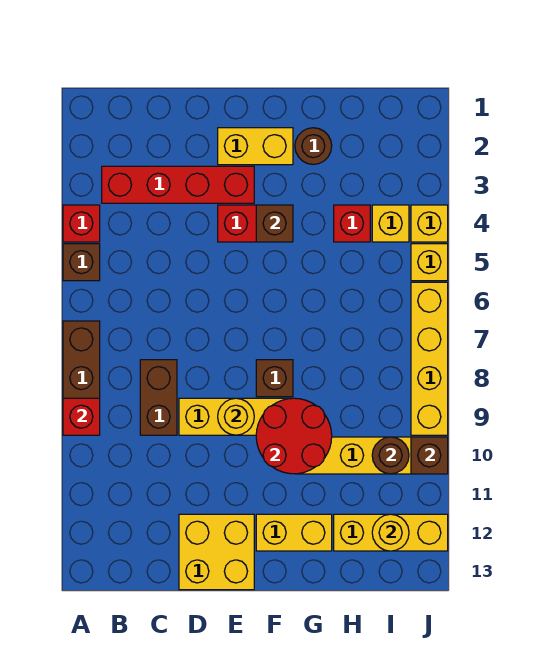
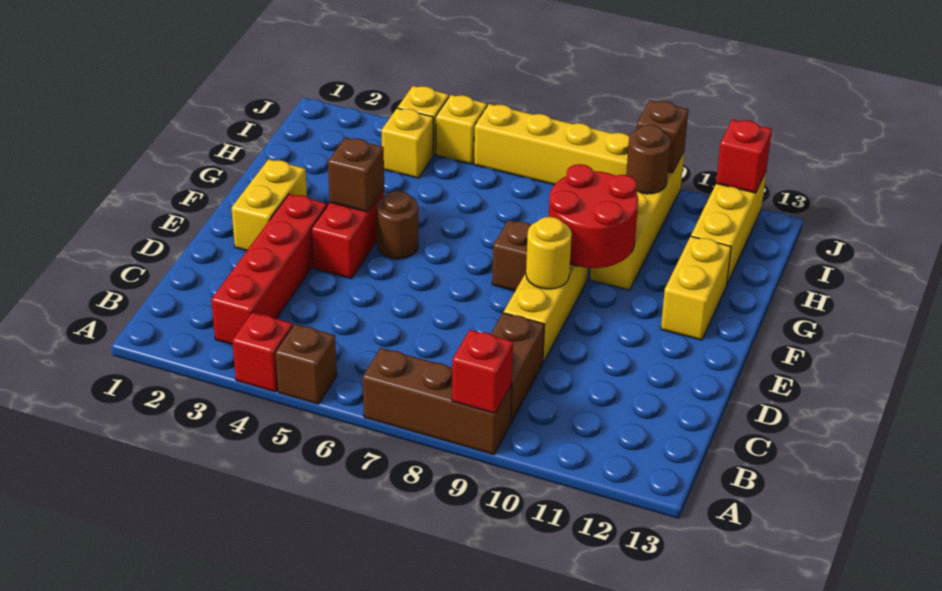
brown 1x2 brick [140,360,177,435] -> brown 1x2 brick turned to [491,313,545,423]
yellow 2x2 brick [179,514,254,590] -> none
brown 1x1 round brick [295,128,332,164] -> brown 1x1 round brick moved to [377,190,418,259]
red 1x1 brick [334,205,370,242] -> red 1x1 brick moved to [716,120,772,193]
yellow 1x1 round brick [372,514,409,551] -> none

